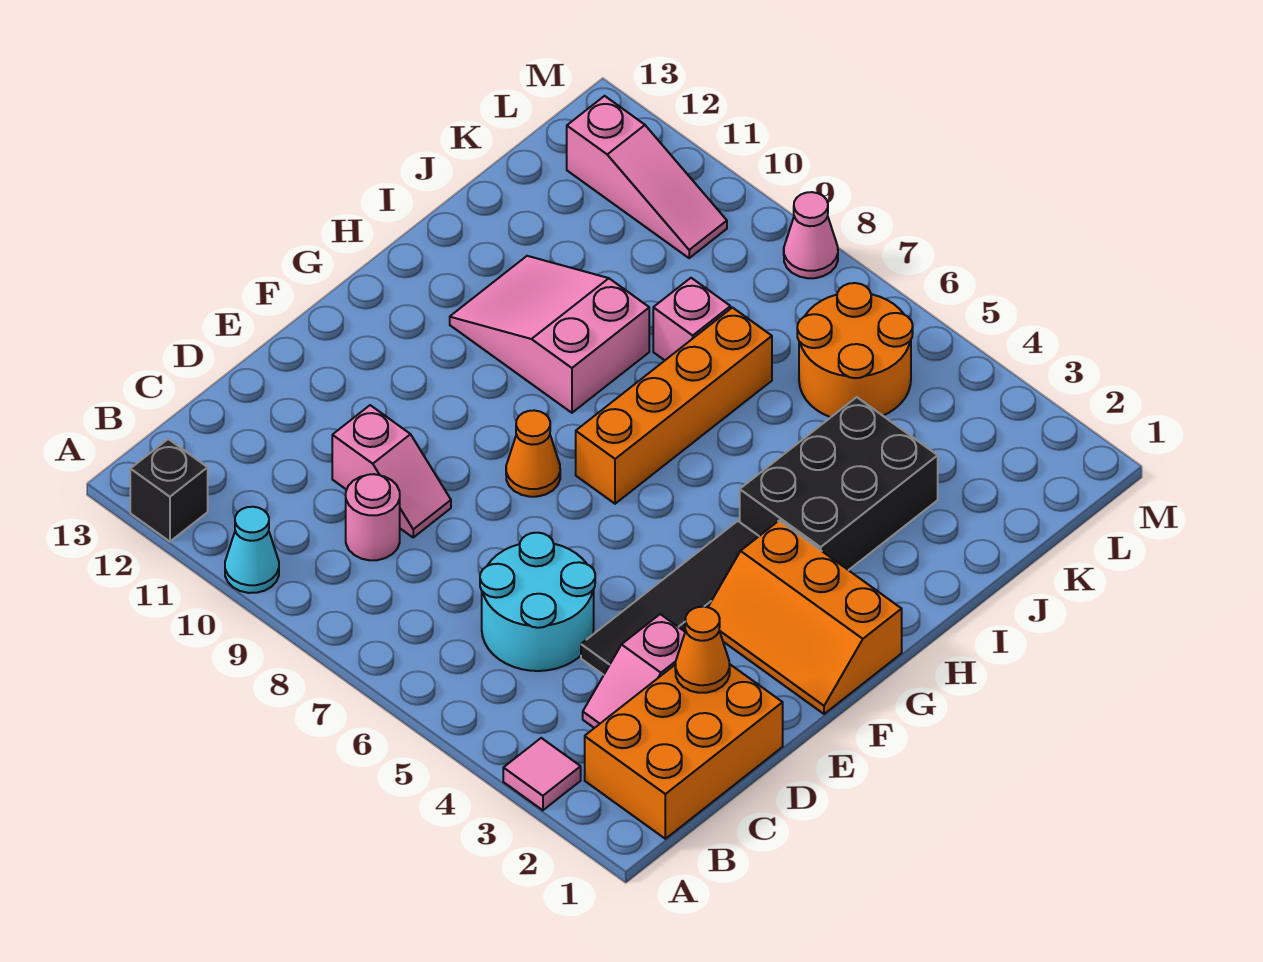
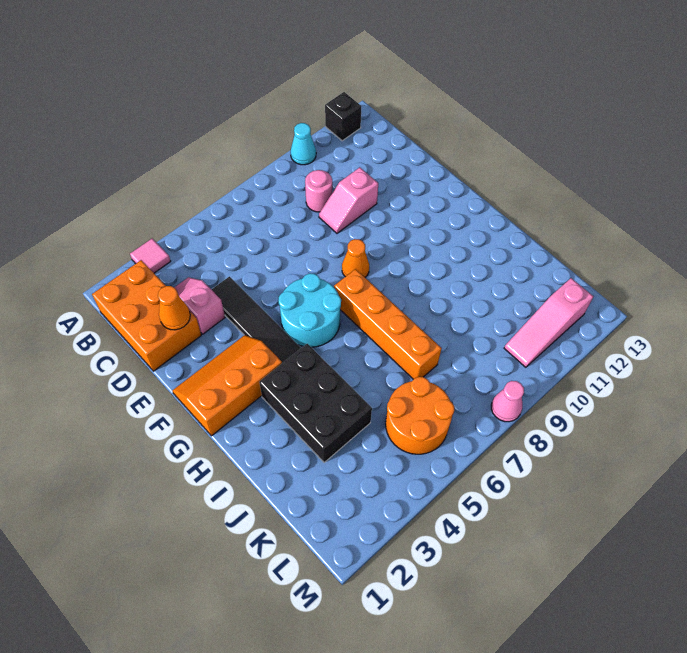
cyan 2x2 round brick [480,533,595,671] -> cyan 2x2 round brick moved to [279,273,341,347]
pink 2x3 slope [450,256,649,413] -> none
pink 1x1 brick [653,278,730,360] -> none

